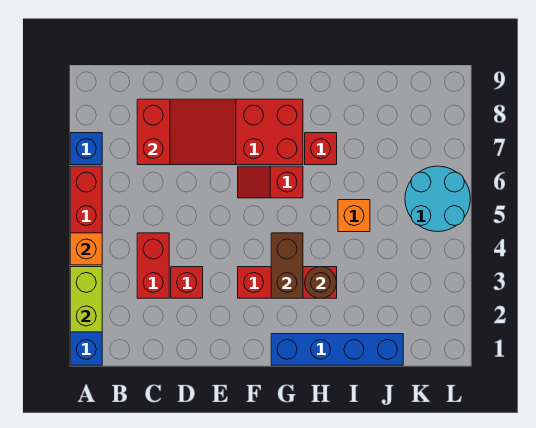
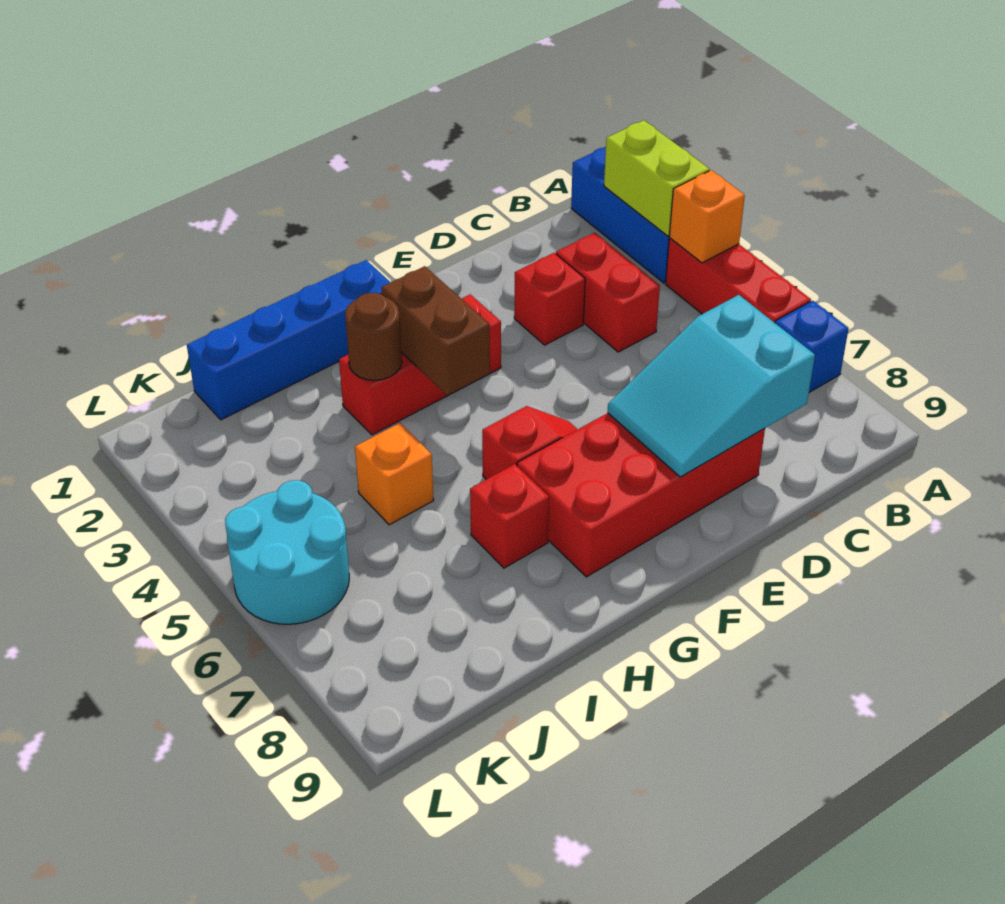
red 2x3 slope [137,99,236,165] -> cyan 2x3 slope [608,295,815,477]

